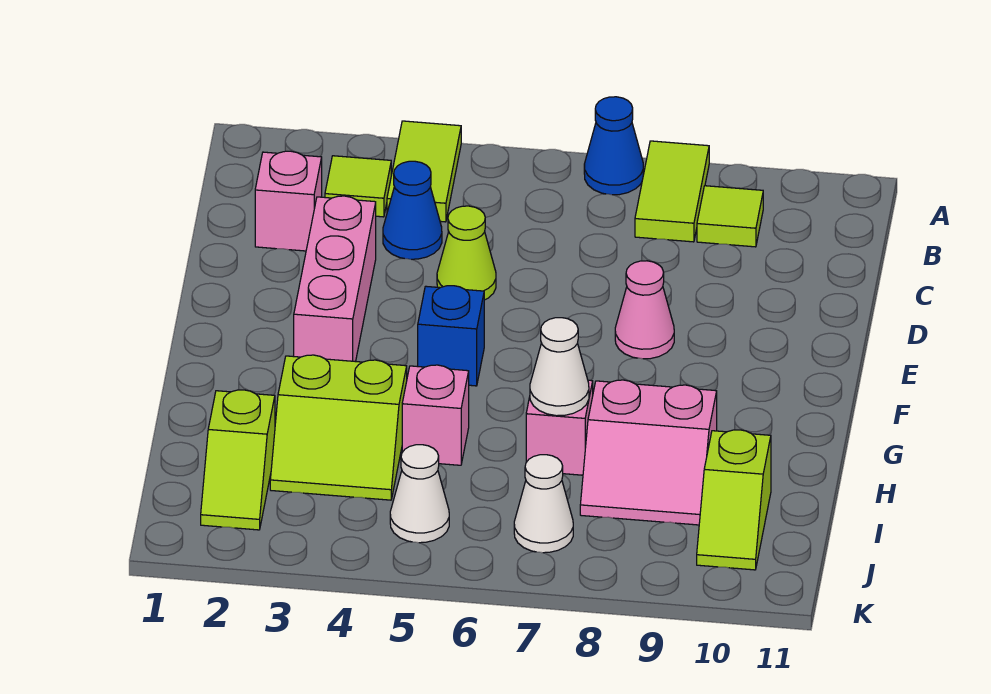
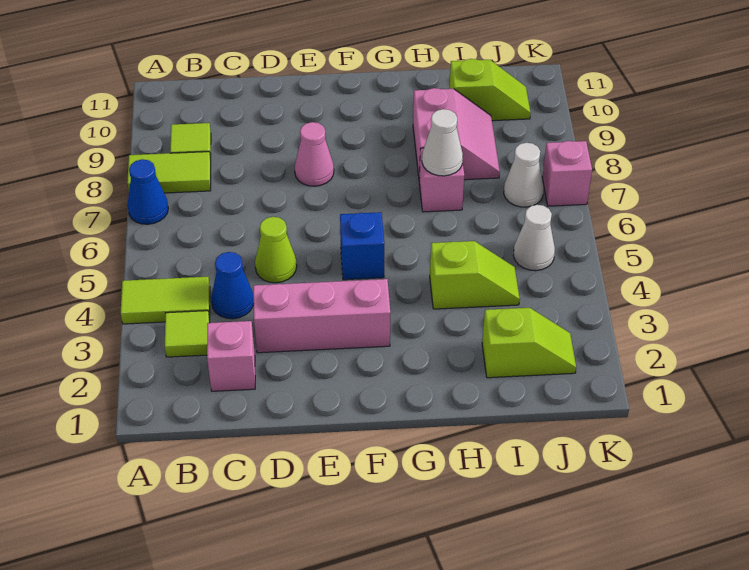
lime 2x2 slope [270,355,407,500] -> lime 1x2 slope [430,241,520,309]
pink 1x1 brick [402,365,469,465] -> pink 1x1 brick moved to [542,141,592,206]

